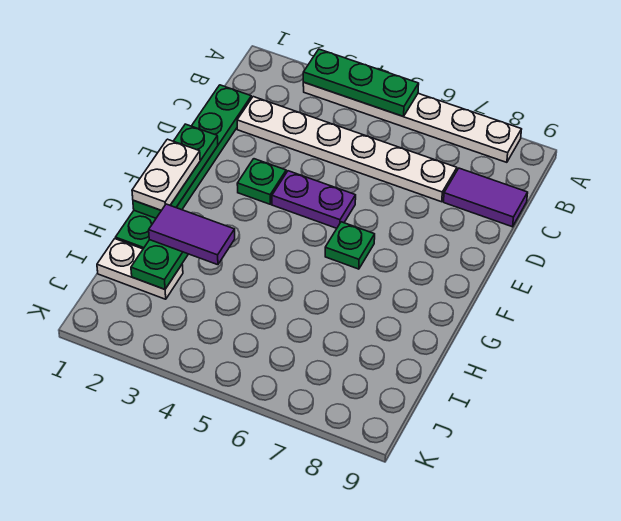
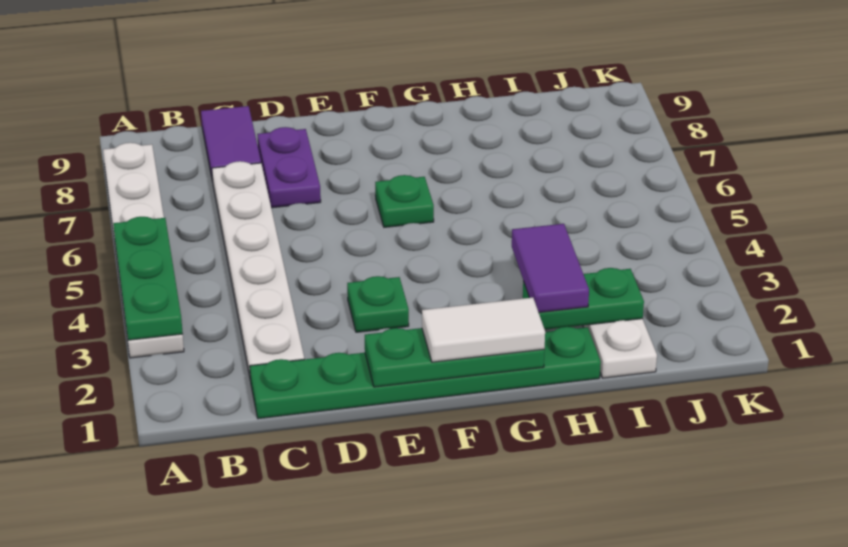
purple 1x2 plate [272,171,356,228] -> purple 1x2 plate moved to [257,127,321,208]
white 1x2 plate [132,139,200,210] -> white 1x2 tile [422,297,545,362]

